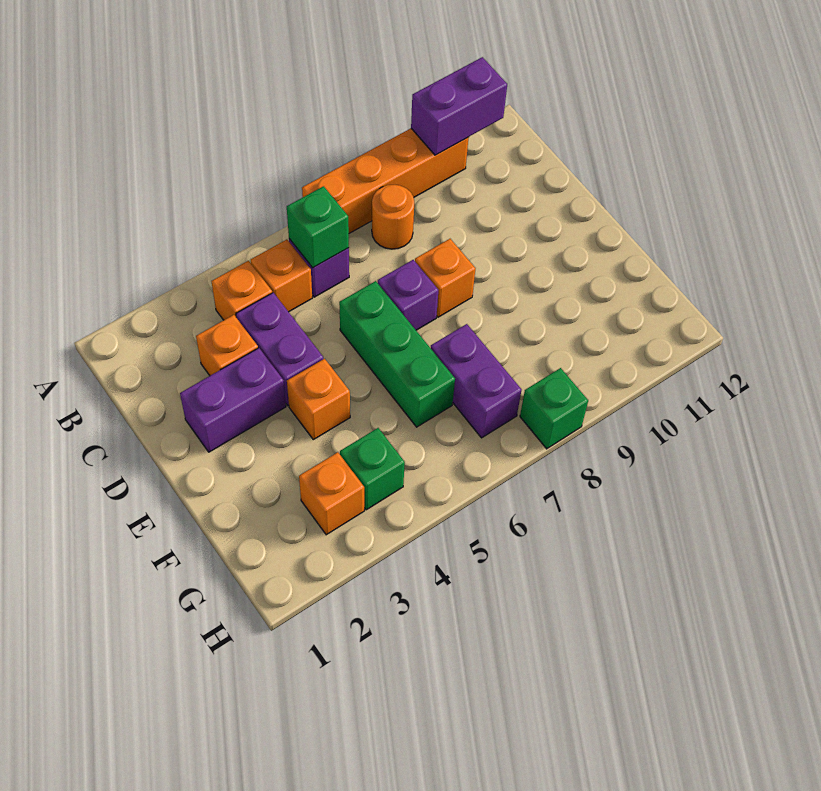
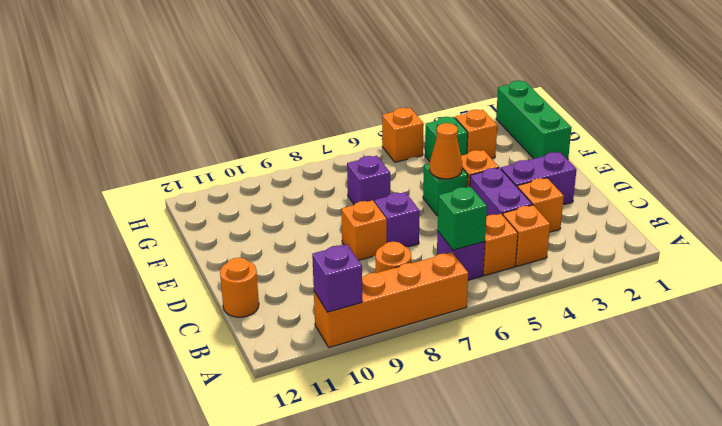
purple 1x2 brick [411,57,507,155] -> purple 1x1 brick [312,244,362,312]
none -> orange 1x1 round brick [220,258,259,317]
green 1x3 brick [339,281,455,427] -> green 1x3 brick moved to [496,81,572,160]
none -> orange 1x1 cone [429,123,462,179]
purple 1x2 brick [431,324,521,438] -> purple 1x1 brick [347,156,390,205]
none -> orange 1x1 brick [382,108,424,162]
green 1x1 brick [520,368,588,449] -> green 1x1 brick moved to [423,164,468,216]

